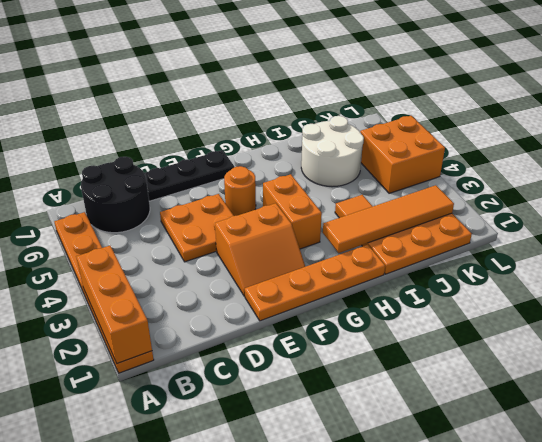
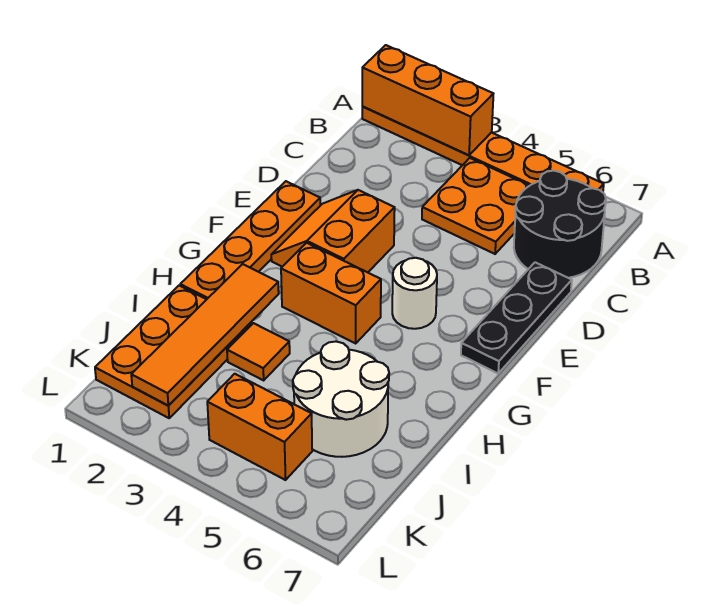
orange 2x2 plate [160,194,234,262] -> orange 2x2 plate moved to [422,158,530,254]
orange 1x1 round brick [224,166,256,216] -> white 1x1 round brick [392,258,437,329]
orange 2x2 brick [360,116,445,193] -> orange 1x2 brick [207,374,312,480]

